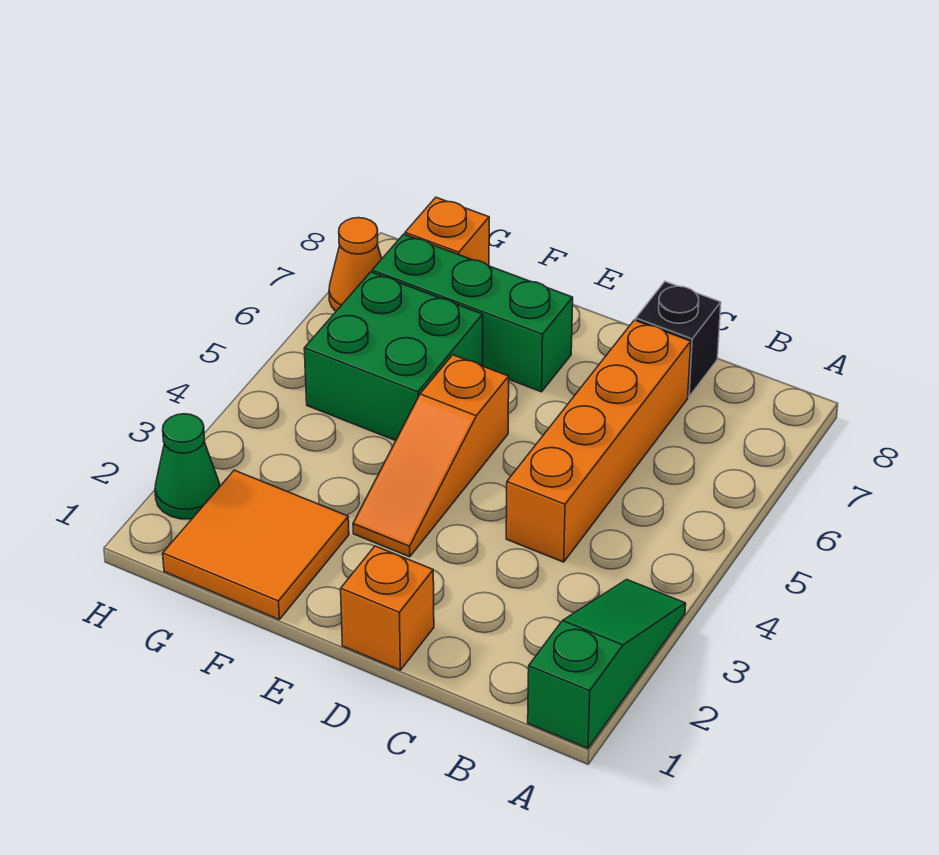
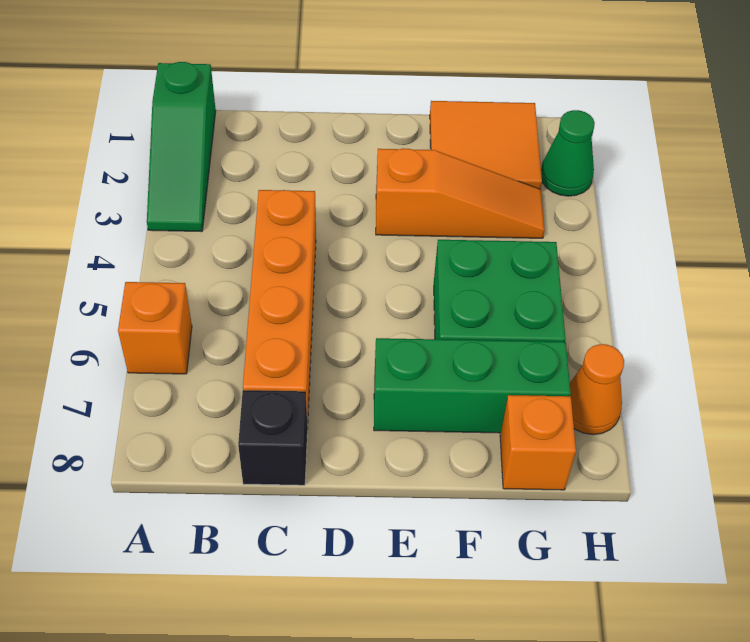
orange 1x1 brick [341,546,434,670] -> orange 1x1 brick moved to [118,282,192,374]
orange 1x3 slope [353,355,509,557] -> orange 1x3 slope turned to [376,148,545,238]

